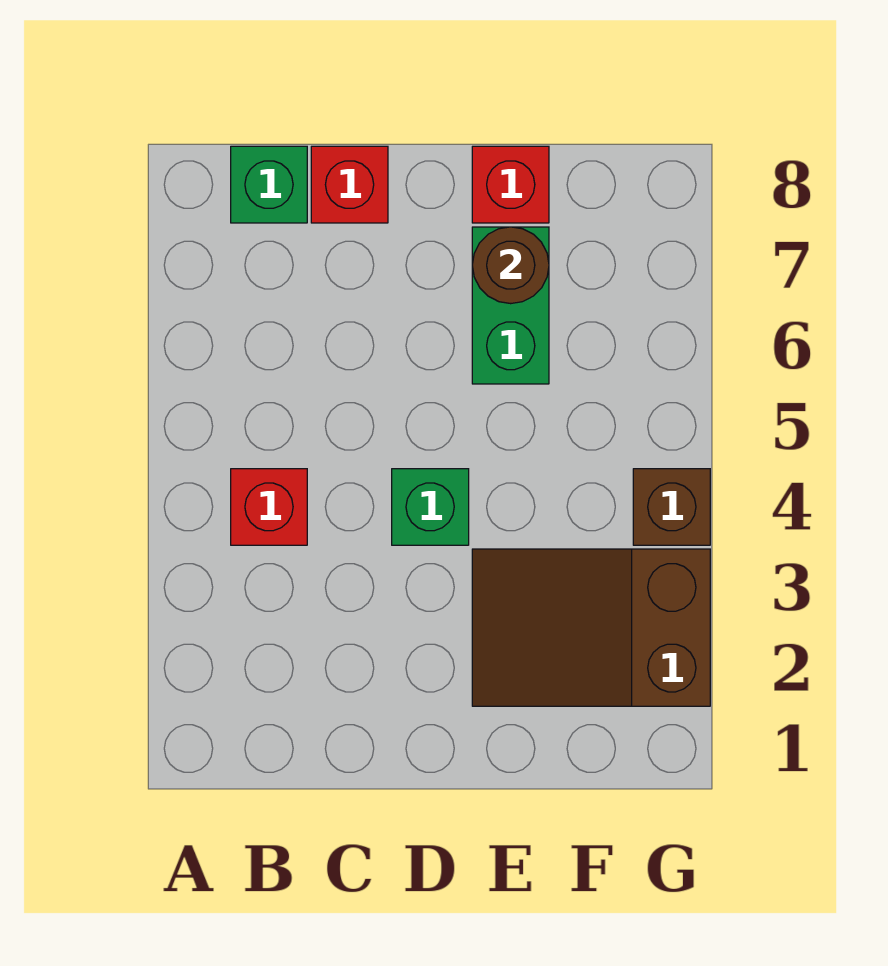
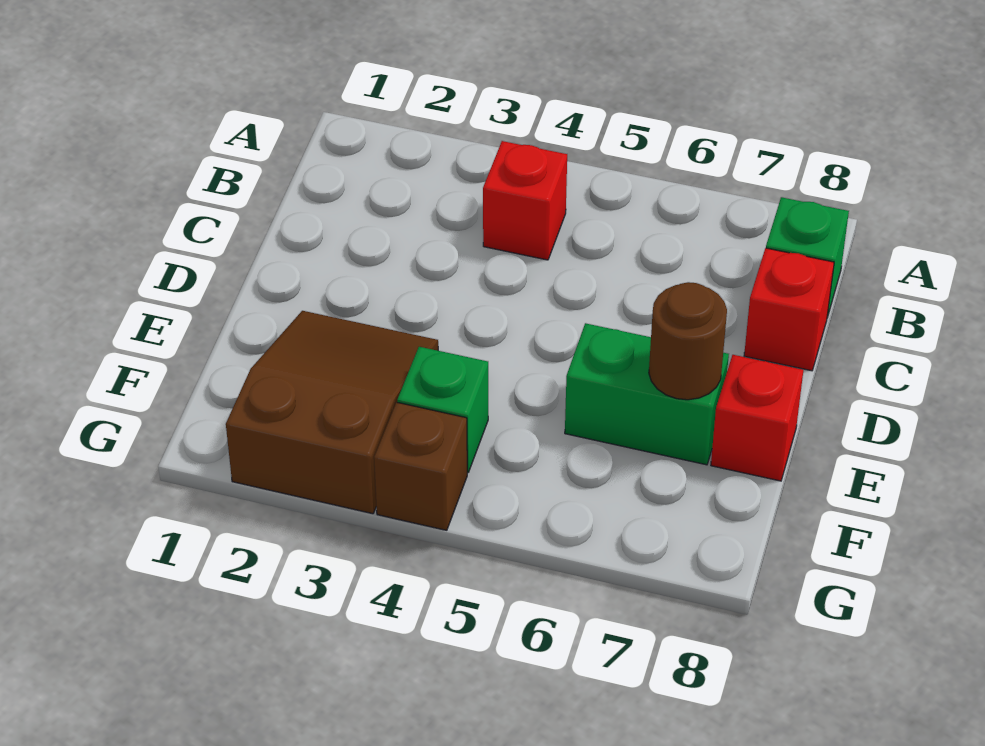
green 1x1 brick [392,469,469,545] -> green 1x1 brick moved to [397,347,488,473]

